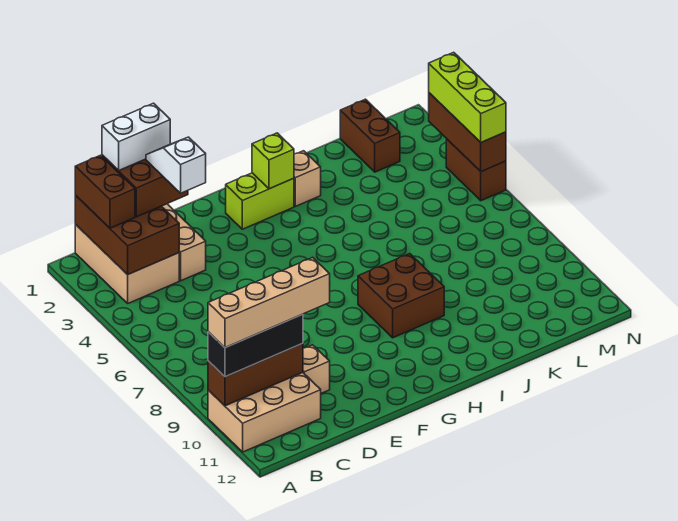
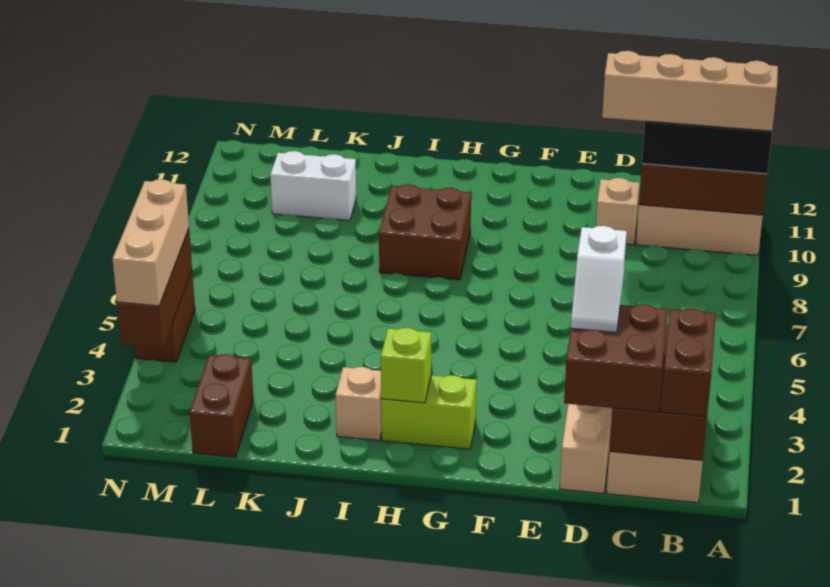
white 1x2 brick [102,103,170,170] -> white 1x2 brick moved to [270,151,356,220]
lime 1x3 brick [429,52,506,142] -> tan 1x3 brick [113,179,189,306]

